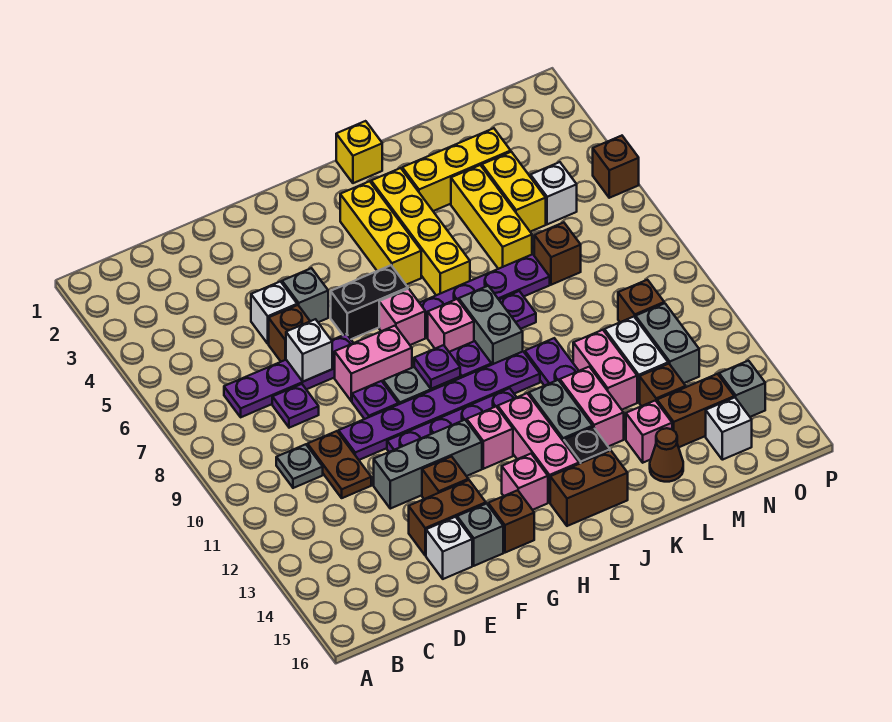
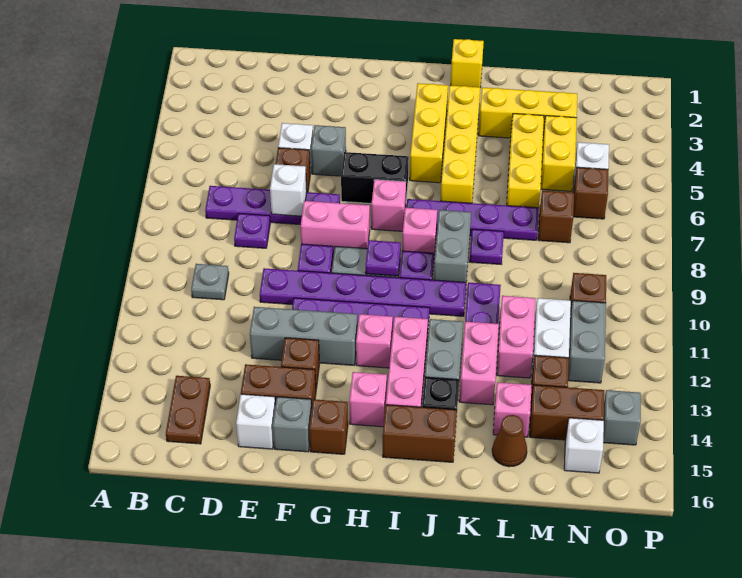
brown 1x2 plate [308,431,371,498] -> brown 1x2 plate moved to [166,376,210,444]
brown 1x1 brick [593,136,639,198] -> brown 1x1 brick moved to [573,167,608,219]

